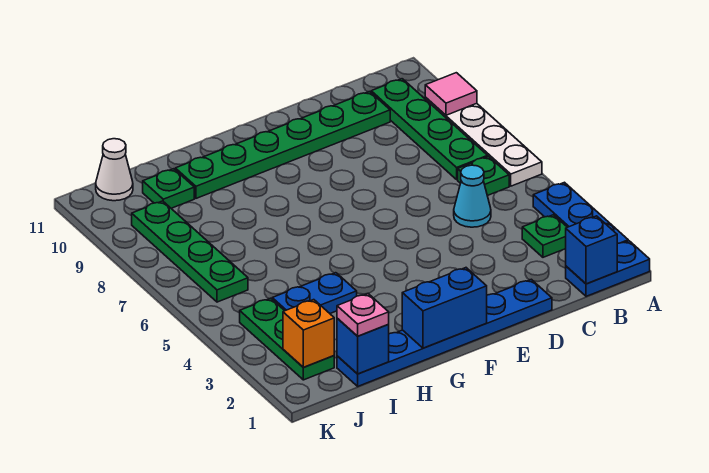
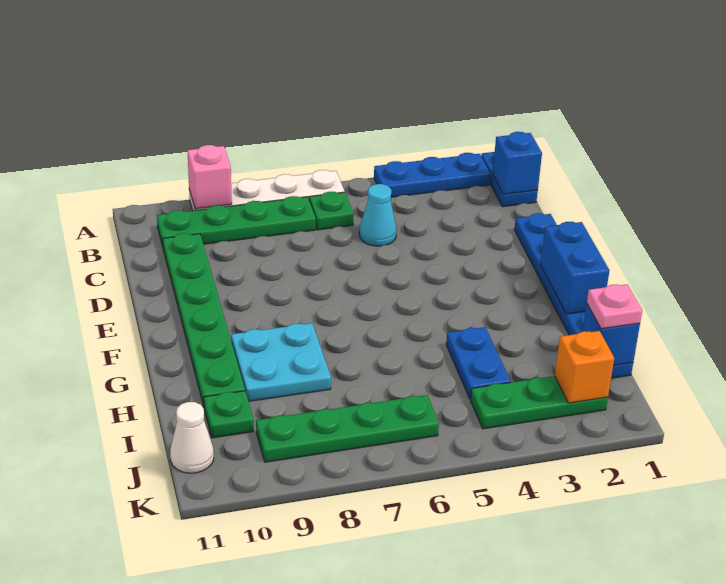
pink 1x1 tile [425,73,477,115] -> pink 1x1 brick [187,145,232,209]
green 1x1 plate [522,215,567,257] -> none
none -> cyan 2x2 plate [231,323,331,401]

